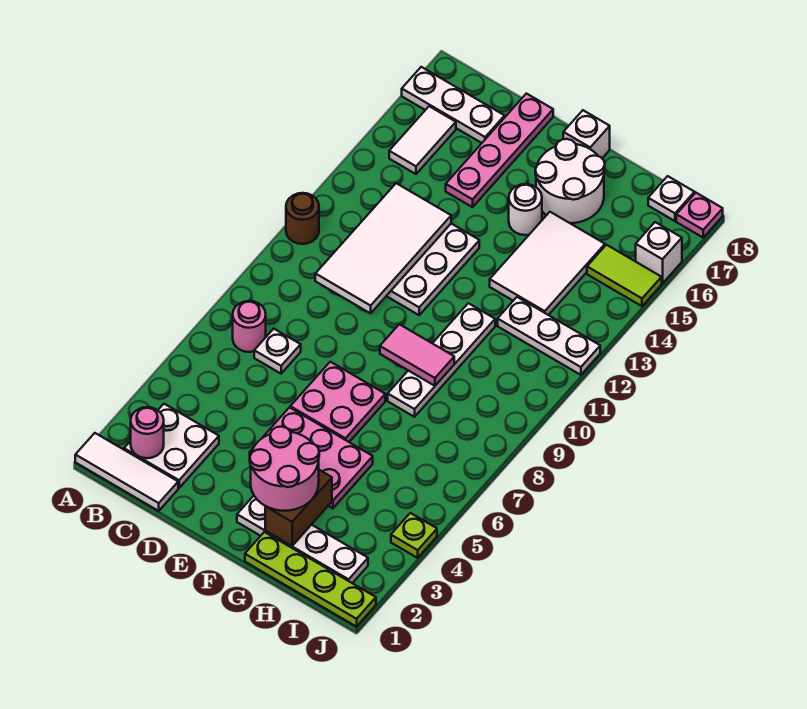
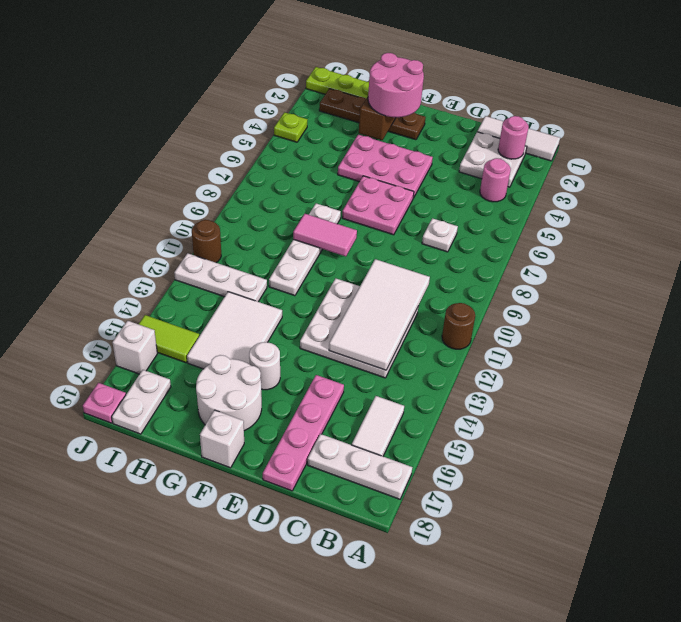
pink 1x1 round brick [233,301,266,352] -> pink 1x1 round brick moved to [480,158,511,202]
white 1x4 plate [237,496,368,583] -> brown 1x4 plate [319,89,426,140]
white 1x1 plate [648,176,694,221] -> white 1x2 plate [112,370,171,434]
none -> brown 1x1 round brick [192,220,221,263]

